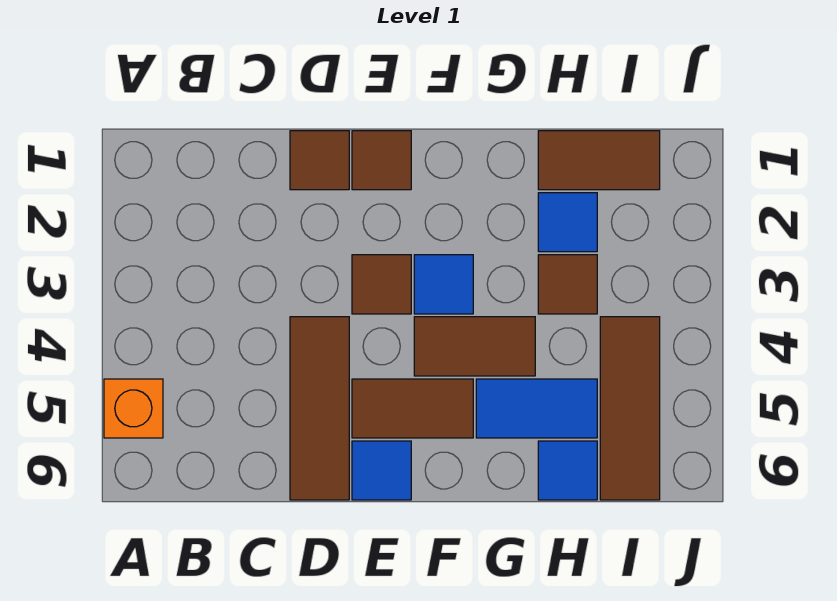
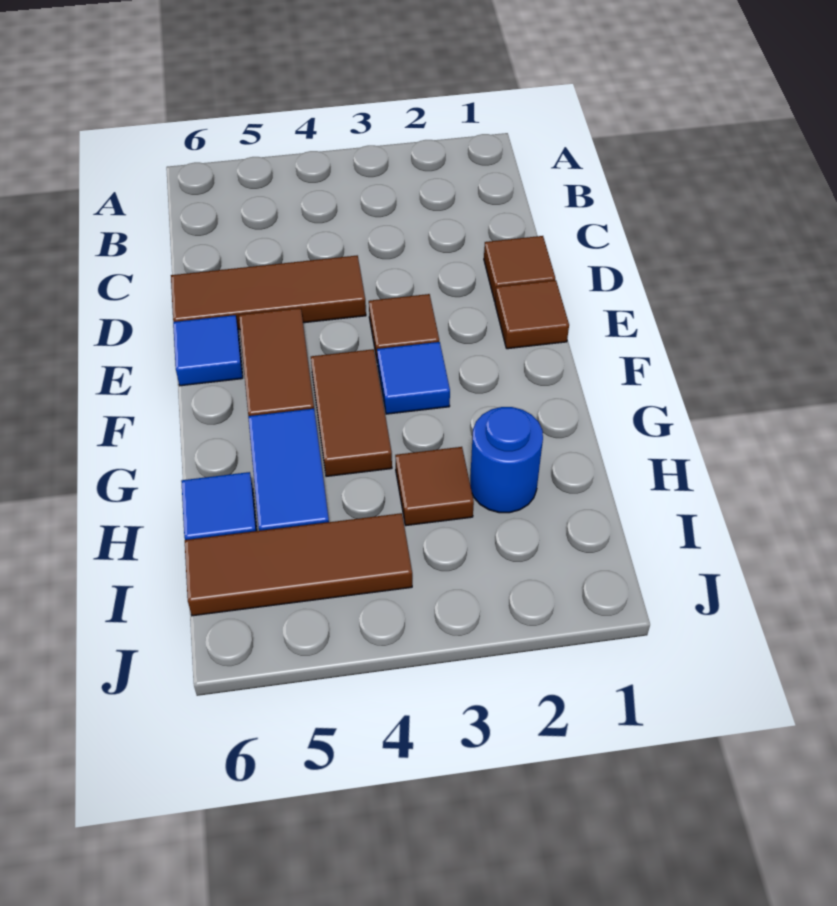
orange 1x1 brick [104,379,163,438] -> none
brown 1x2 tile [538,131,660,190] -> none
blue 1x1 tile [538,193,597,252] -> blue 1x1 round brick [470,407,543,513]

